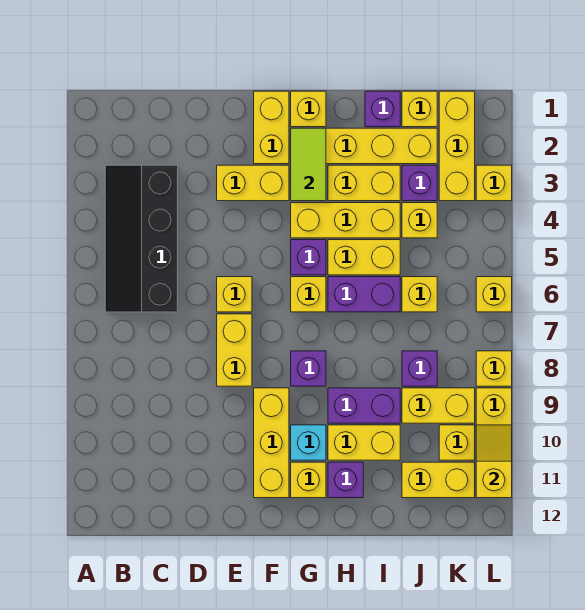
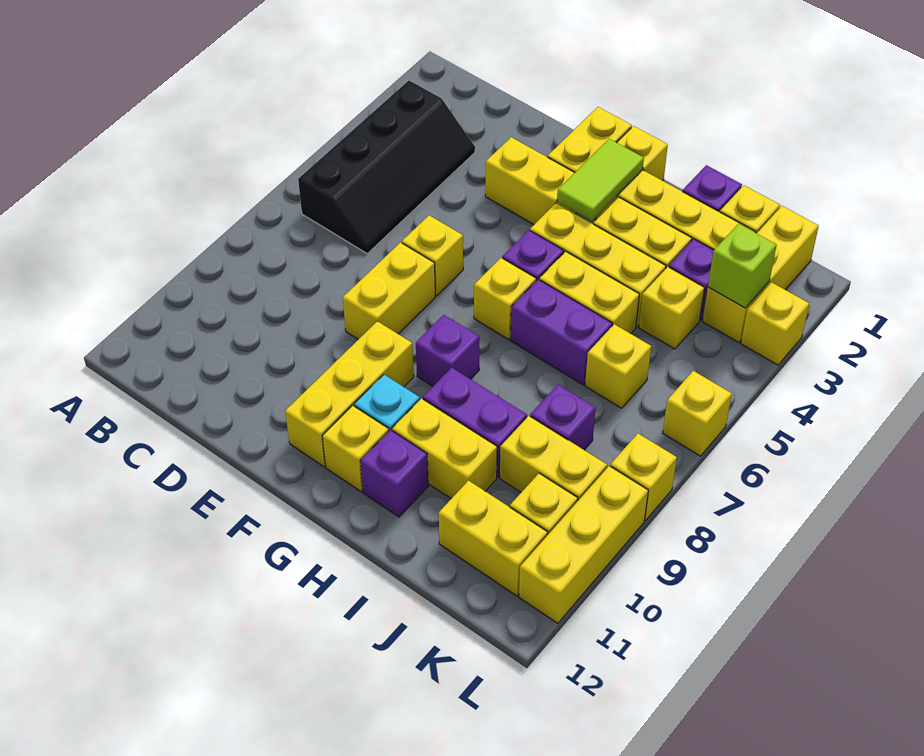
black 2x4 slope [105,165,178,312] -> black 2x4 slope turned to [298,80,475,253]
none -> lime 1x1 brick [708,224,777,308]
yellow 1x2 slope [476,425,512,498] -> none

